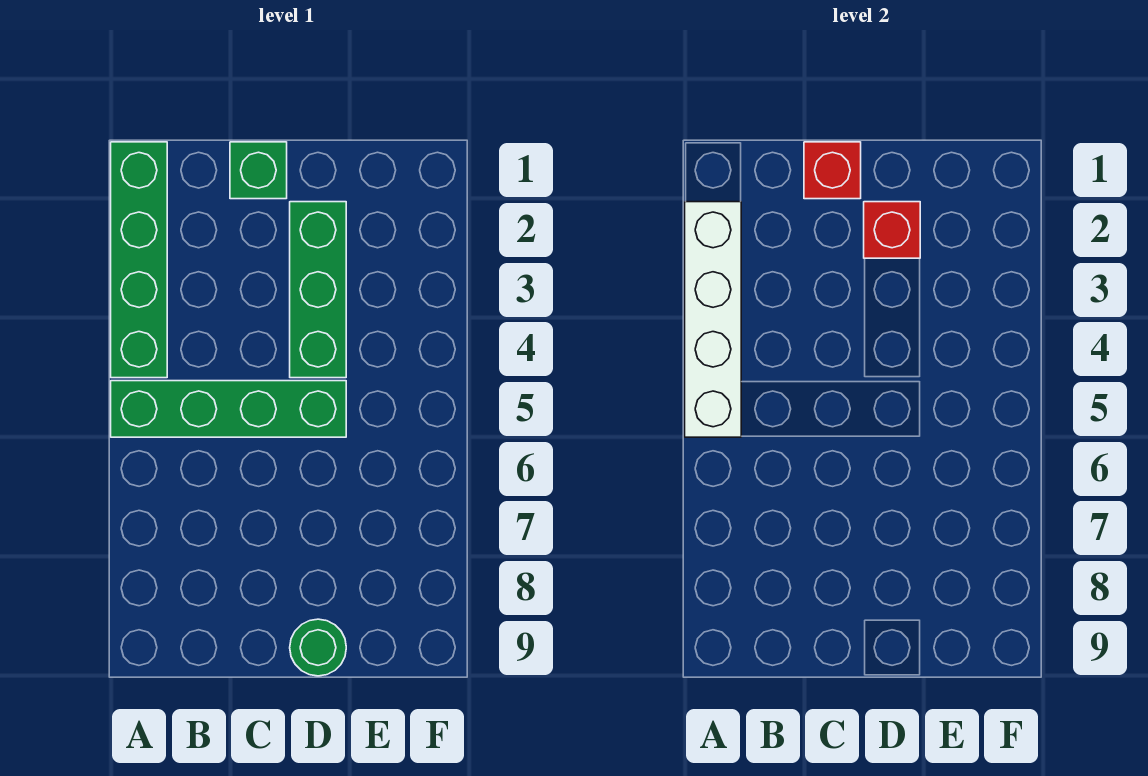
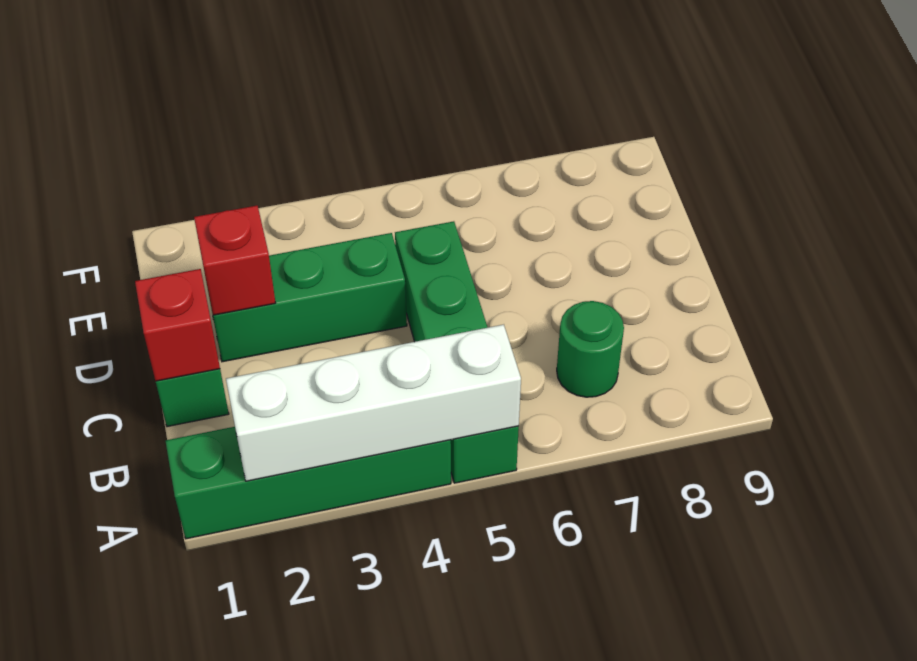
green 1x1 round brick [290,619,346,676] -> green 1x1 round brick moved to [557,301,624,397]

